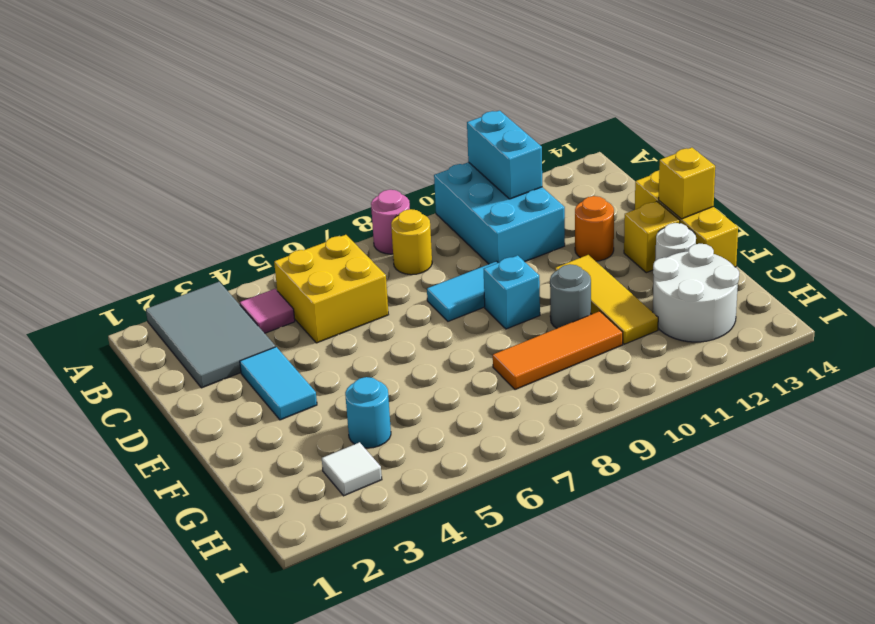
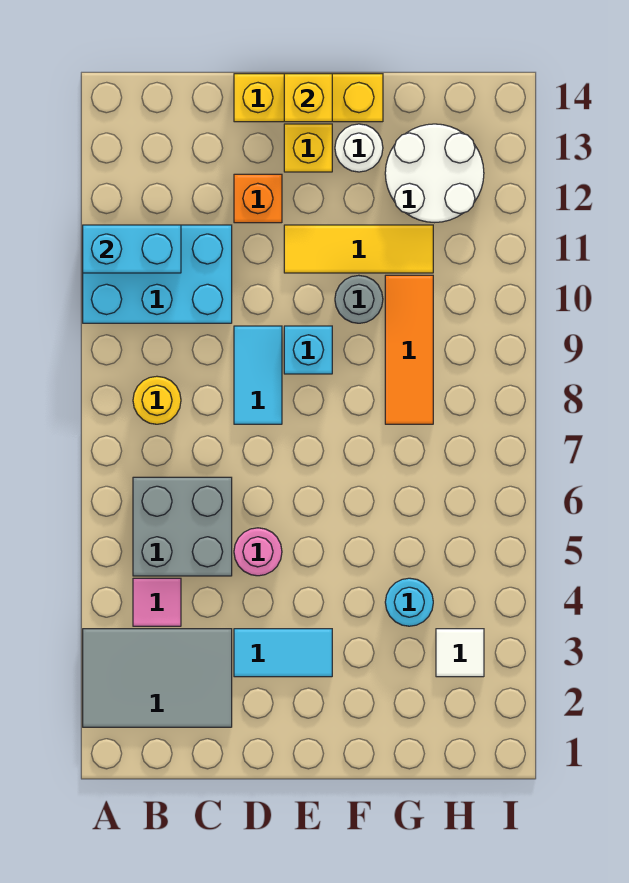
pink 1x1 round brick [371,190,410,254] -> pink 1x1 round brick moved to [234,528,282,576]
yellow 2x2 brick [274,235,389,343] -> grey 2x2 brick [133,477,232,576]
orange 1x1 round brick [575,196,614,261] -> orange 1x1 brick [234,174,282,223]

